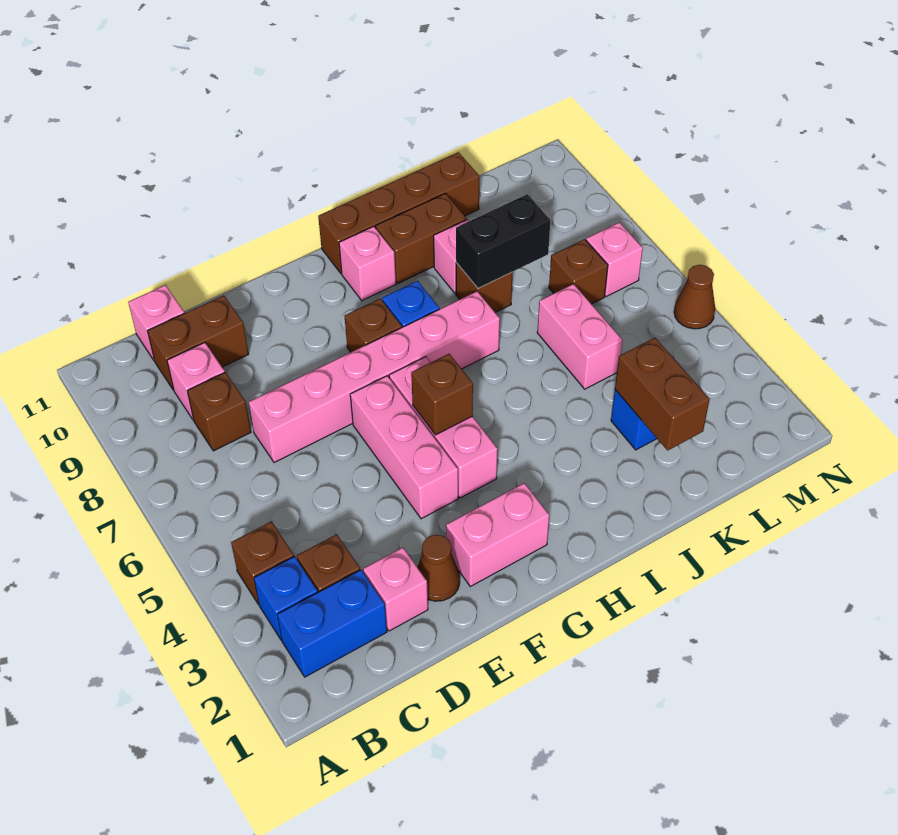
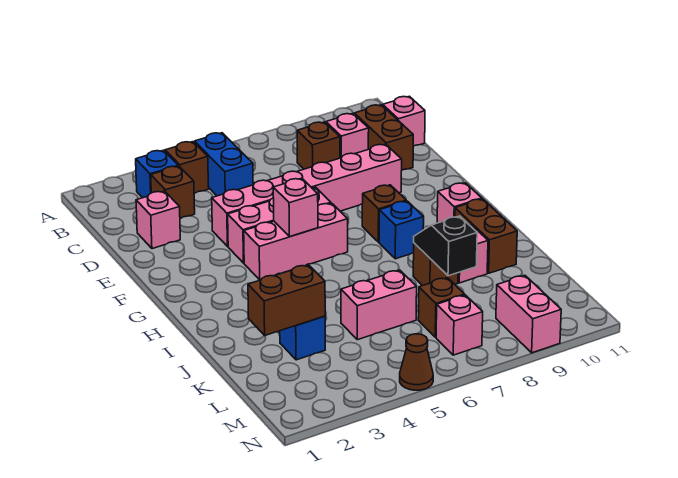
blue 1x2 brick [277,570,387,677] -> blue 1x2 brick moved to [195,133,253,196]
pink 1x6 brick [249,291,500,463] -> pink 1x6 brick turned to [212,144,402,246]
brown 1x1 cone [417,535,460,601] -> none
pink 1x2 brick [446,483,549,586] -> pink 1x2 brick moved to [496,275,561,353]
brown 1x1 brick [411,354,473,435] -> pink 1x1 brick [273,178,318,237]
brown 1x4 brick [318,152,479,274] -> none
black 1x2 brick [456,194,550,288] -> black 1x2 slope [414,216,477,276]

